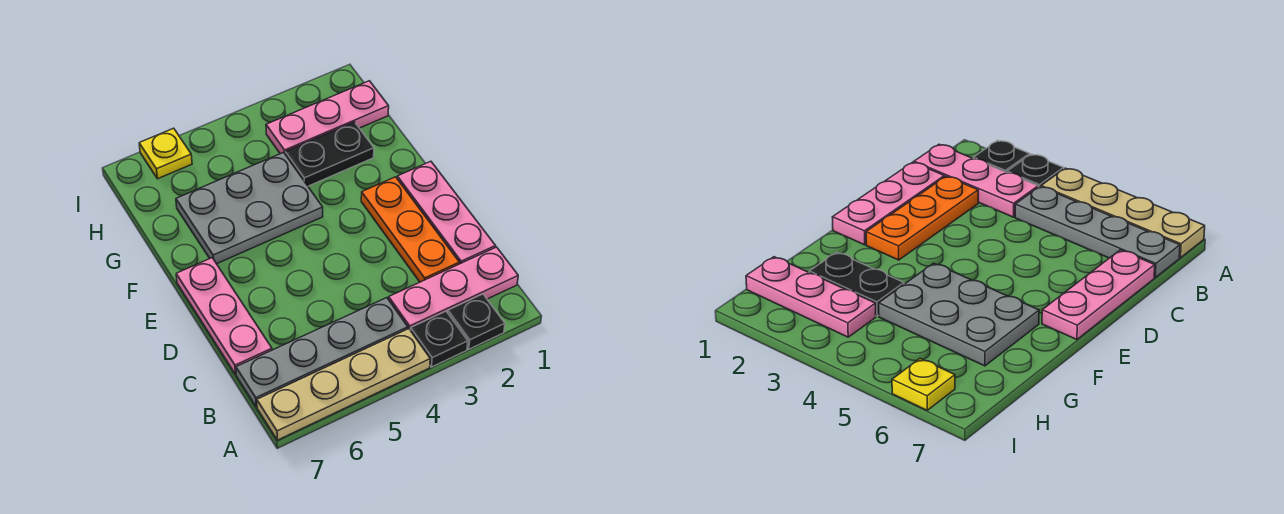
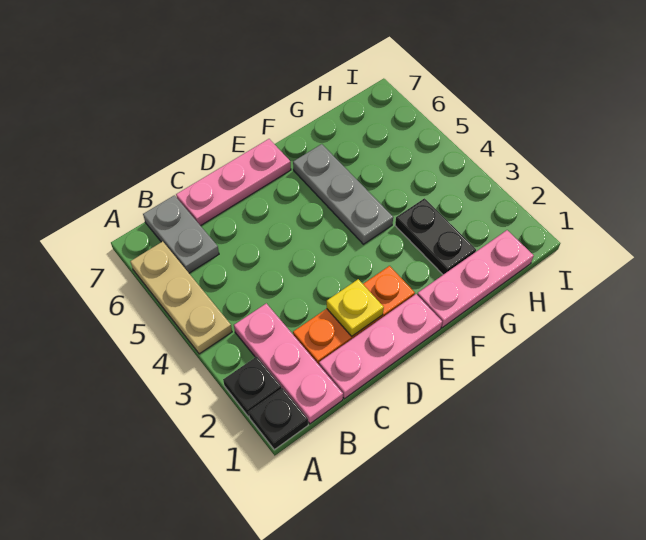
black 1x1 plate [411,311,468,367] -> black 1x1 plate moved to [249,388,308,450]
tan 1x4 plate [257,329,430,440] -> tan 1x3 plate [130,241,232,354]
grey 1x4 plate [236,298,408,407] -> grey 1x2 plate [143,195,219,273]
grey 2x3 plate [176,152,323,264] -> grey 1x3 plate [293,144,393,244]
pink 1x3 plate [266,81,389,155] -> pink 1x3 plate turned to [417,230,534,328]
yellow 1x1 plate [139,128,192,179] -> yellow 1x1 plate moved to [327,279,384,336]

